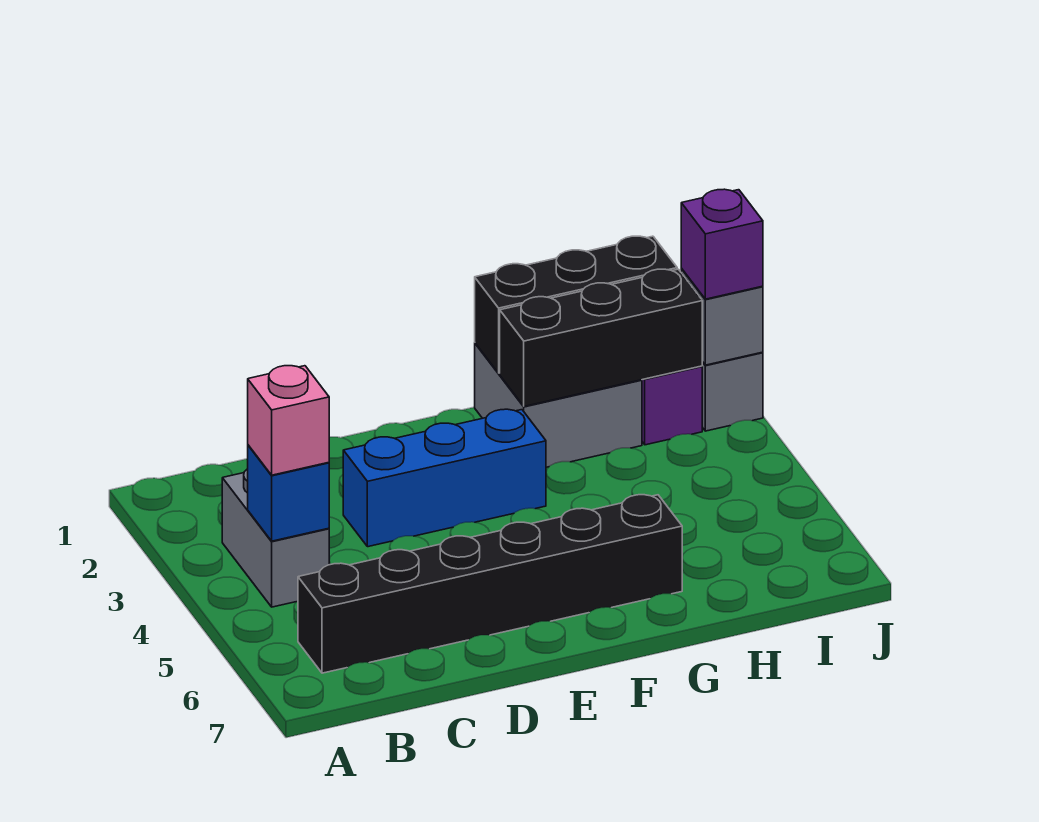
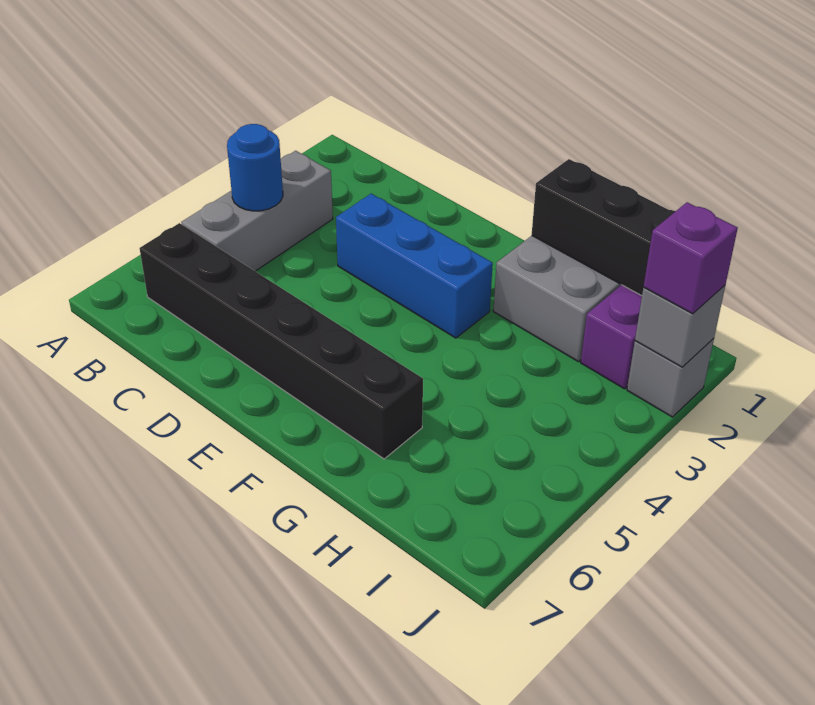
grey 1x2 brick [222,469,329,607] -> grey 1x3 brick [181,151,333,271]
blue 1x1 brick [248,445,329,541] -> blue 1x1 round brick [227,124,283,211]
pink 1x1 brick [248,366,329,475] -> none
black 1x3 brick [500,269,702,406] -> none

